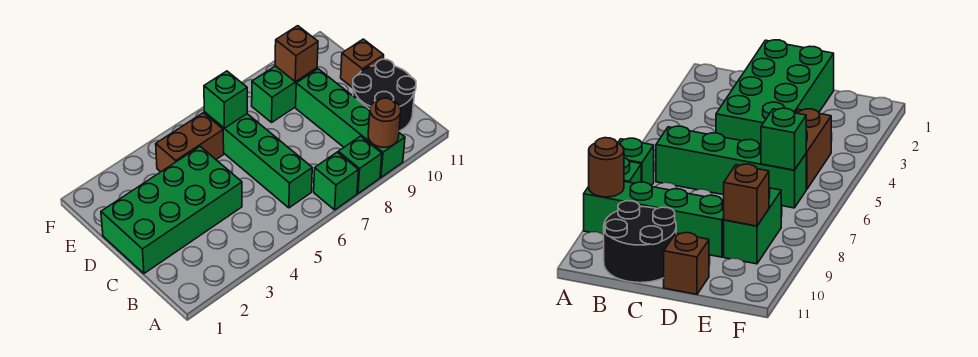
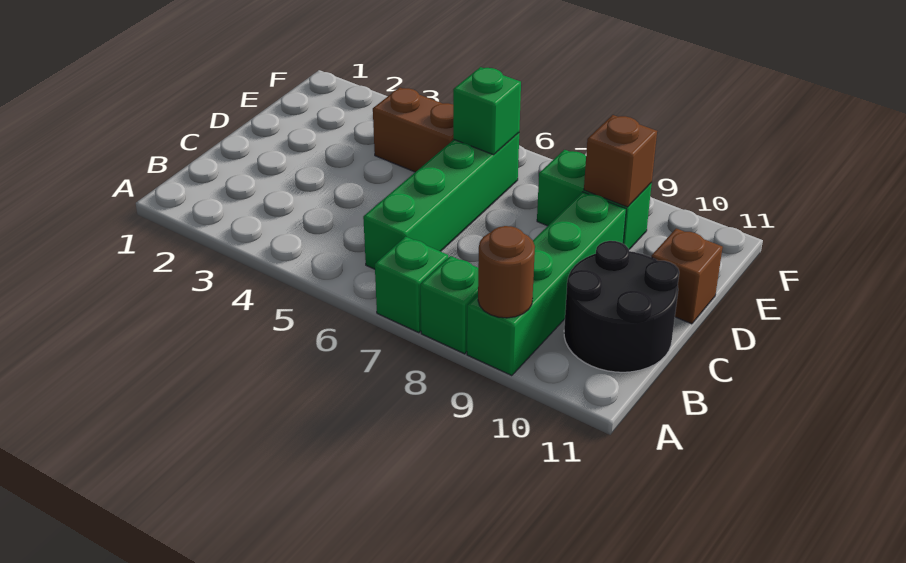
green 2x4 brick [101,147,242,273] -> none

